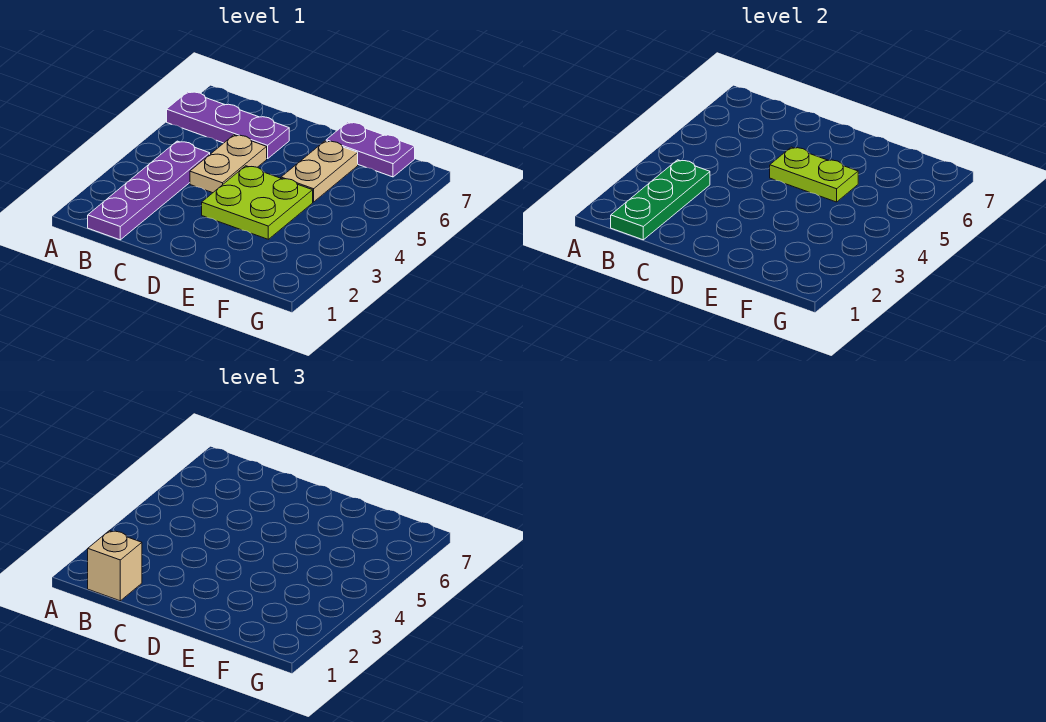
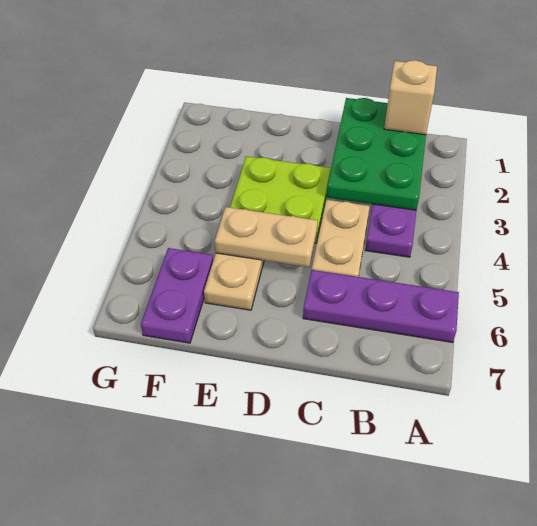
green 1x3 plate [611,160,710,240] -> green 2x3 plate [327,98,426,210]
lime 1x2 plate [770,147,858,202] -> tan 1x2 plate [215,207,318,267]
purple 1x2 plate [326,122,415,177] -> purple 1x2 plate turned to [141,248,213,343]

